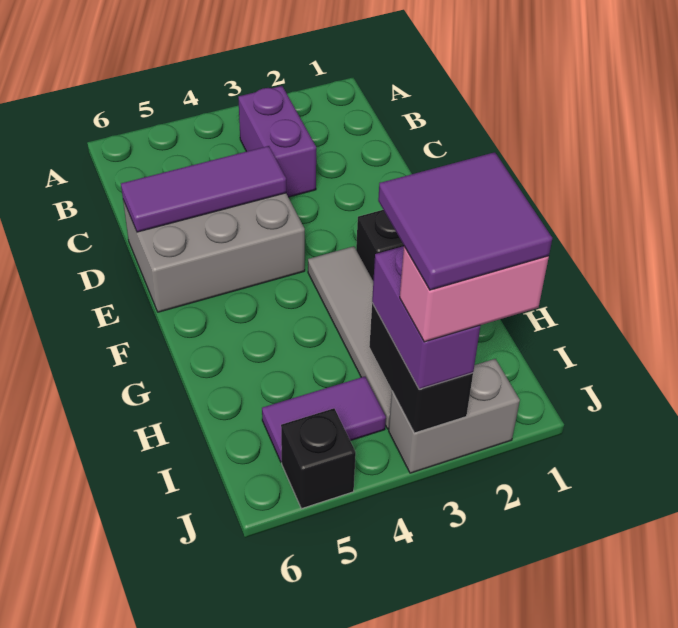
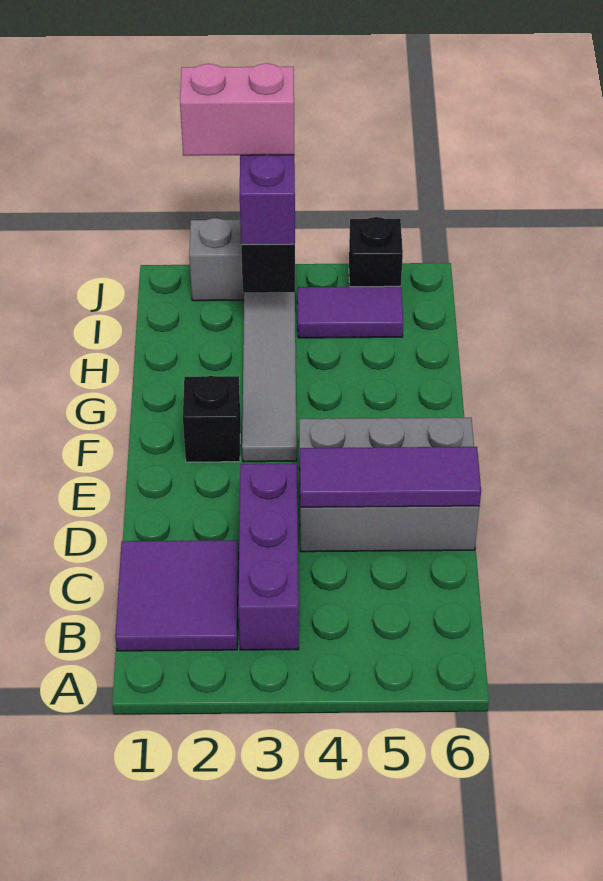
purple 1x2 brick [238,86,316,197] -> purple 1x3 brick [238,464,299,650]
purple 2x2 tile [378,152,552,290] -> purple 2x2 tile moved to [115,540,239,651]

